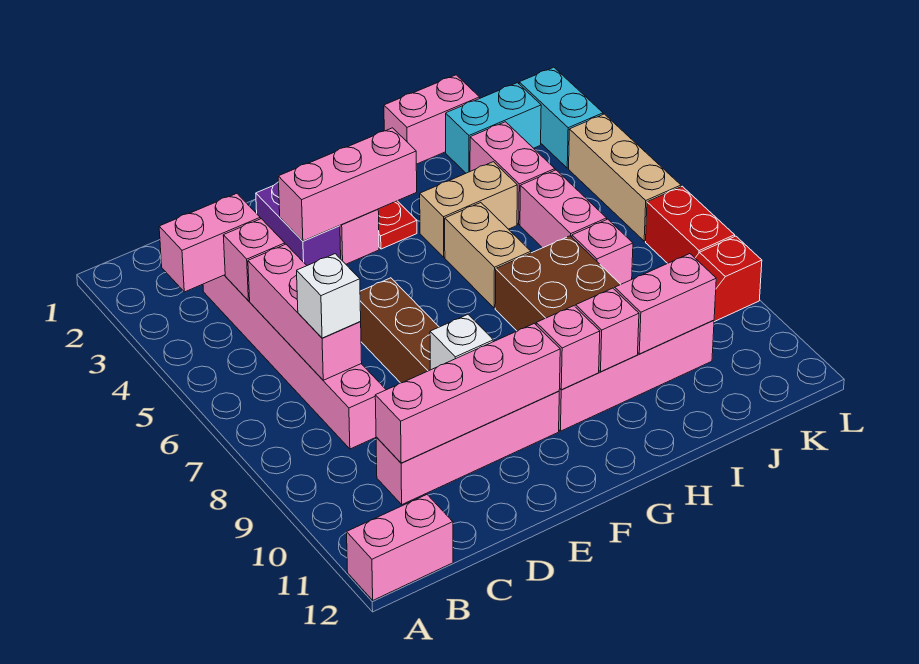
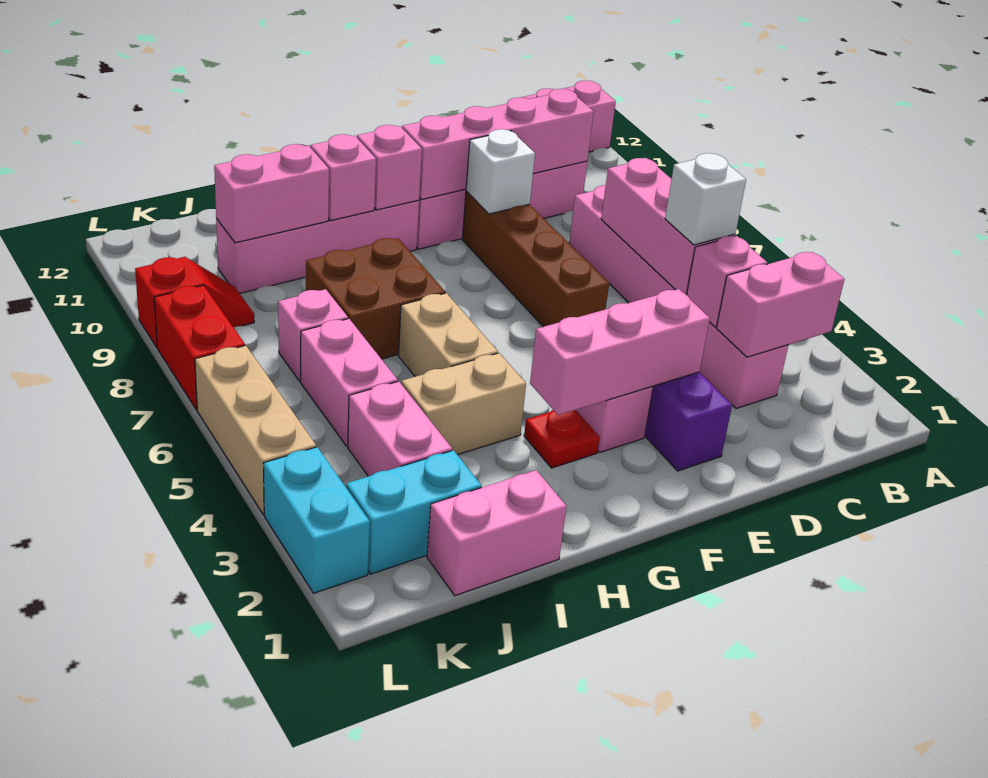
white 1x1 brick [297,254,361,338] -> white 1x1 brick moved to [665,153,746,245]

